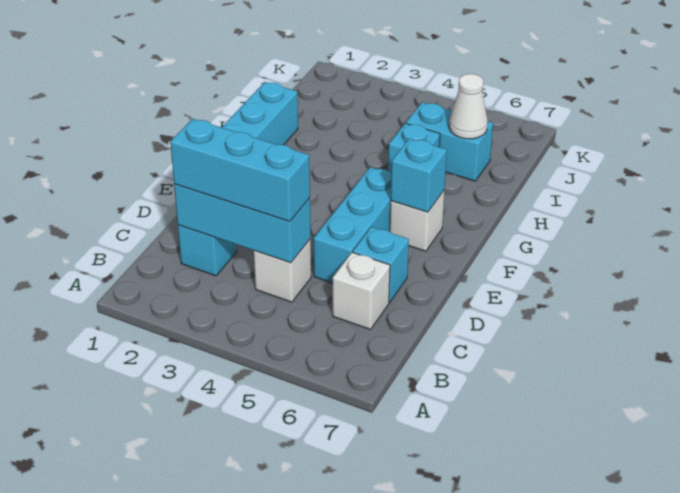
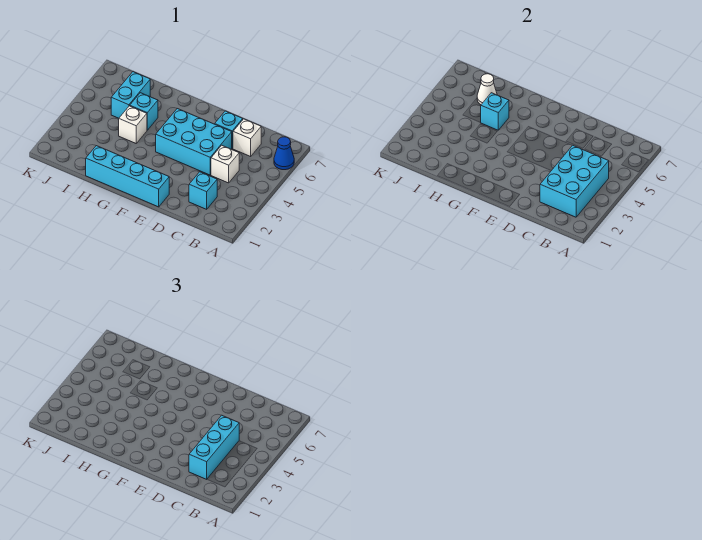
none -> blue 1x1 cone [274,137,294,170]
cyan 1x3 brick [174,184,311,263] -> cyan 2x3 brick [540,145,609,217]
cyan 1x3 brick [313,167,392,283] -> cyan 2x3 brick [156,109,232,175]
white 1x1 brick [390,191,444,251] -> white 1x1 brick moved to [119,106,147,143]
cyan 1x1 brick [391,138,447,212] -> cyan 1x1 brick moved to [480,93,509,130]

